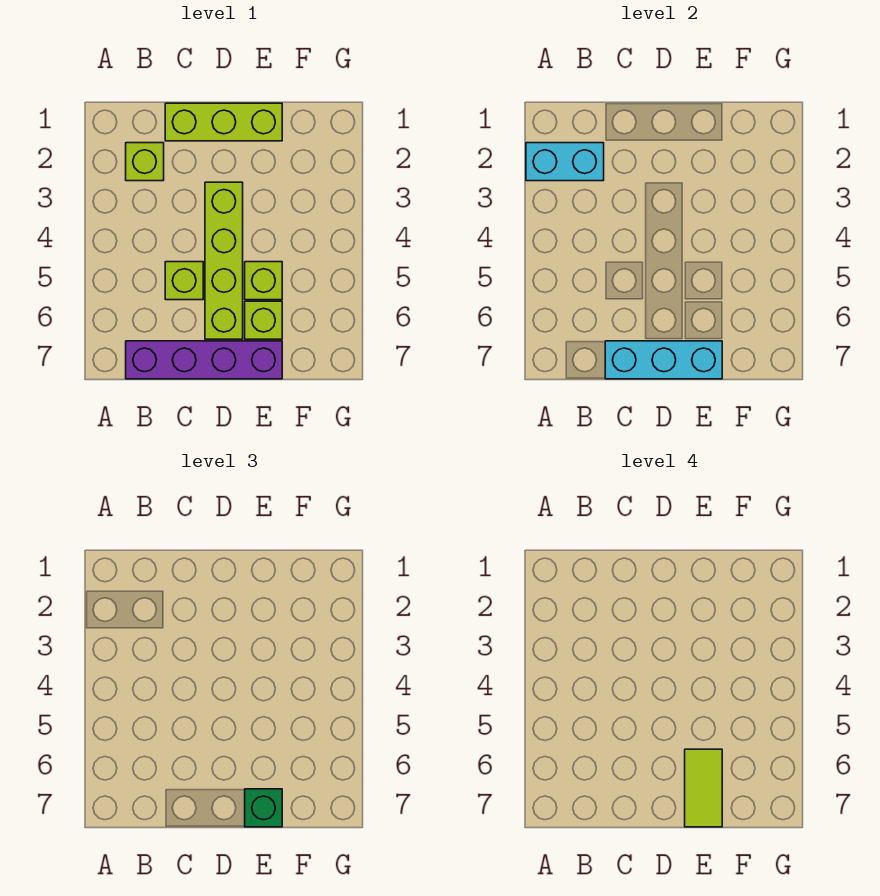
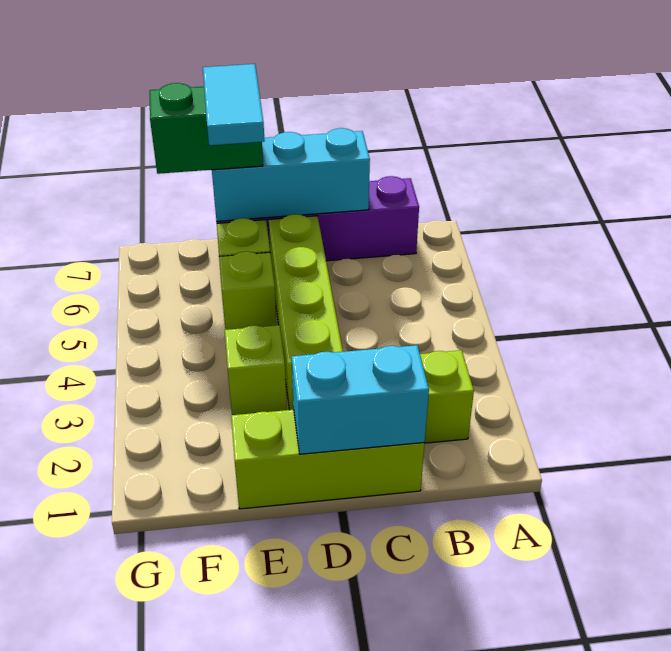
cyan 1x2 brick [526,143,604,181] -> cyan 1x2 brick moved to [292,345,429,454]
lime 1x1 brick [165,262,203,300] -> lime 1x1 brick moved to [225,325,287,415]
lime 1x2 tile [685,749,722,827] -> cyan 1x2 tile [203,64,264,145]
green 1x1 brick [245,789,282,827] -> green 1x2 brick [150,83,263,174]

